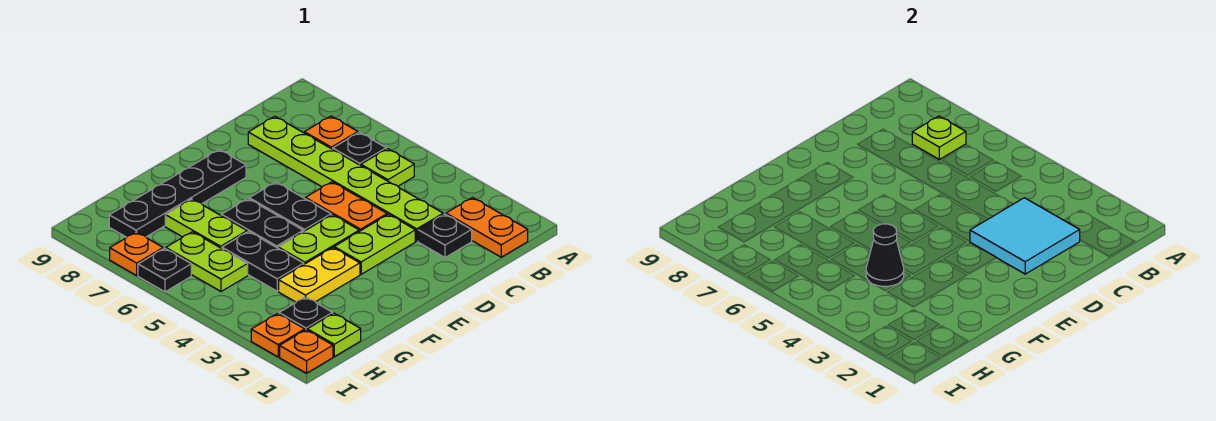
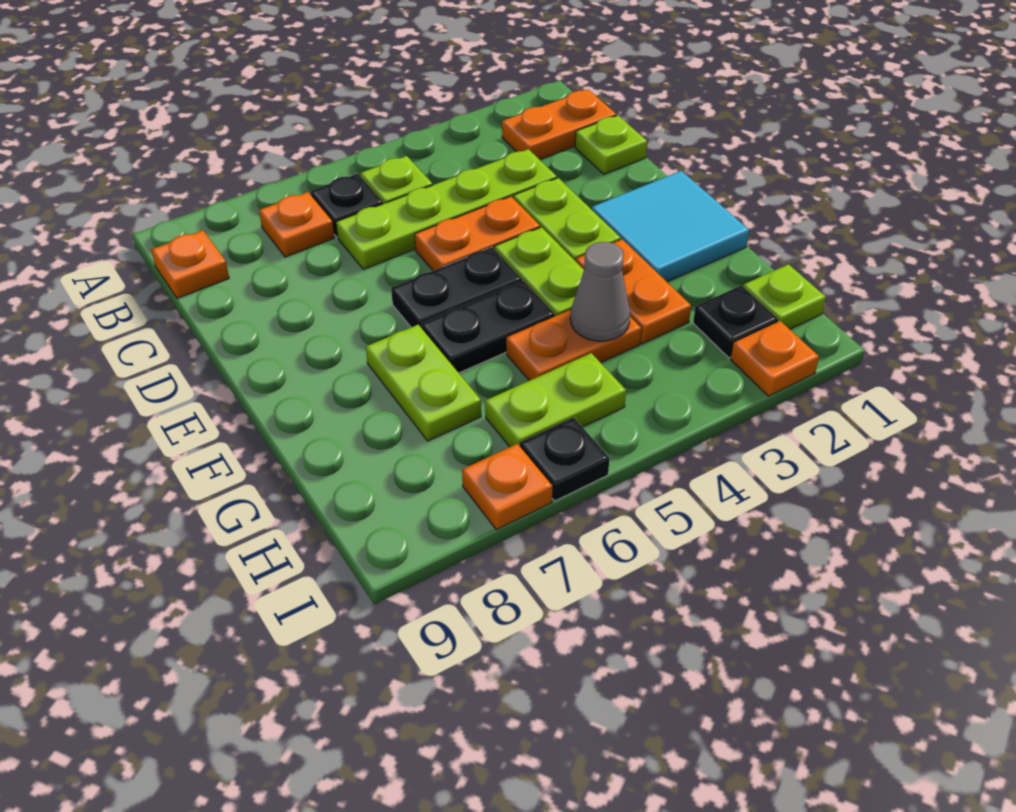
lime 1x1 plate [912,116,966,159] -> lime 1x1 plate moved to [575,115,647,174]
black 1x1 plate [418,214,472,257] -> none
cyan 2x2 tile [970,198,1080,274] -> cyan 2x2 tile moved to [592,171,749,282]
lime 1x6 plate [248,116,443,241] -> lime 1x4 plate [336,149,557,269]
black 1x4 plate [109,150,246,237] -> none
yellow 1x2 plate [279,248,360,302] -> orange 1x2 plate [576,239,691,344]
black 1x2 plate [222,232,304,291] -> orange 1x2 plate [506,310,641,381]
black 1x1 cone [866,224,904,286] -> grey 1x1 cone [570,242,630,341]
lime 1x2 plate [165,199,247,248] -> lime 1x2 plate turned to [366,325,481,441]
orange 1x1 plate [280,330,333,373] -> orange 1x1 plate moved to [151,231,229,298]

